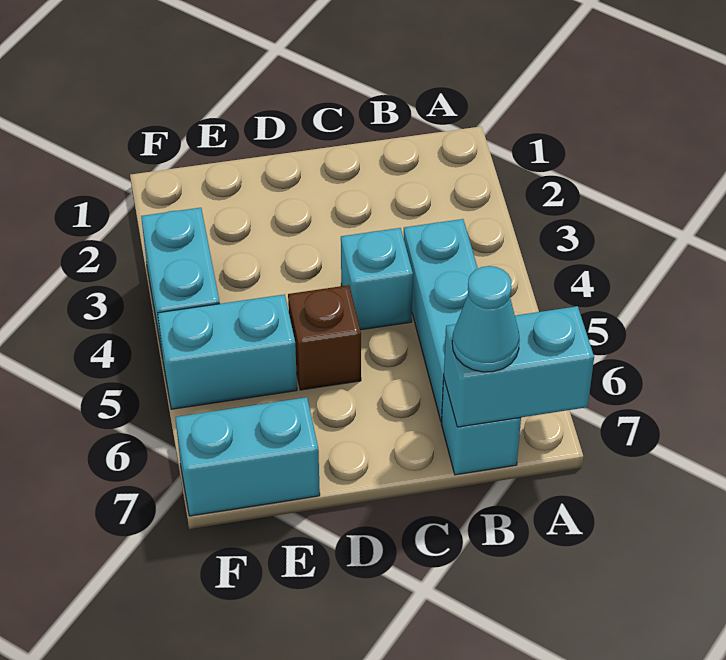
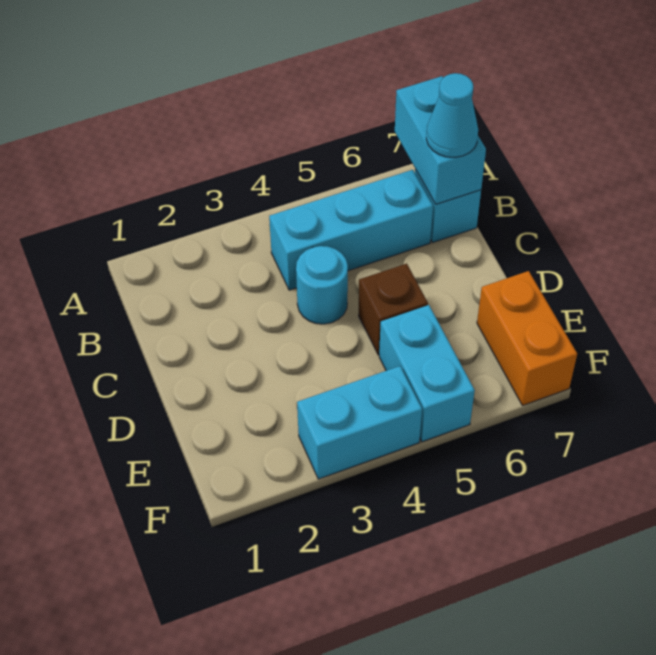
cyan 1x1 brick [341,228,413,330] -> cyan 1x1 round brick [296,246,348,324]
cyan 1x2 brick [175,397,320,516] -> orange 1x2 brick [477,271,577,406]

